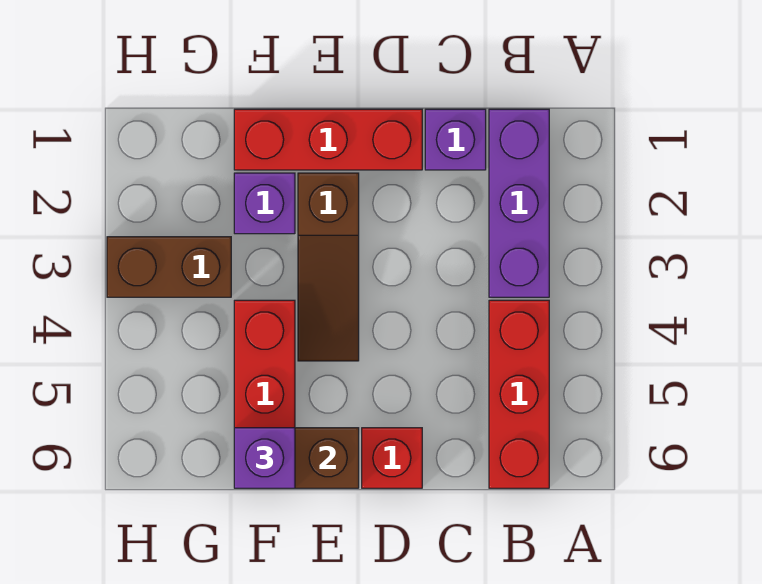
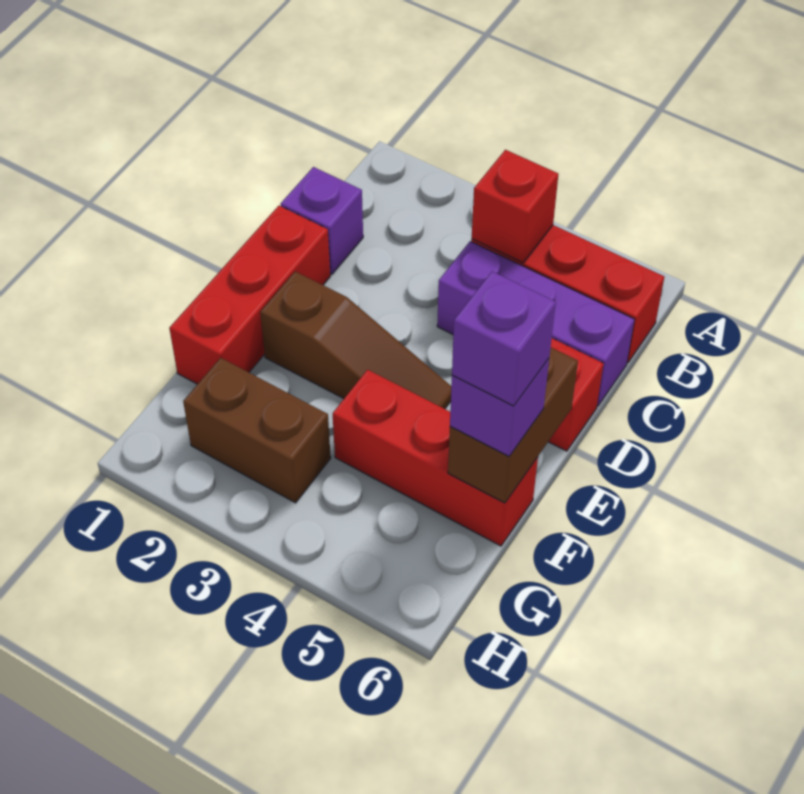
purple 1x3 brick [489,109,549,297] -> purple 1x3 brick moved to [437,241,635,406]
none -> red 1x1 brick [472,150,558,263]
purple 1x1 brick [234,173,295,234] -> purple 1x1 brick moved to [452,271,556,406]
brown 1x2 brick [107,237,231,297] -> brown 1x2 brick turned to [183,358,331,503]

